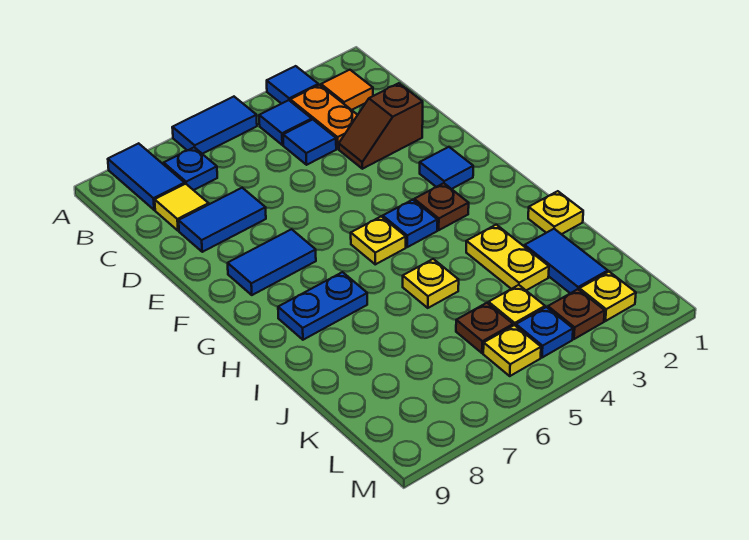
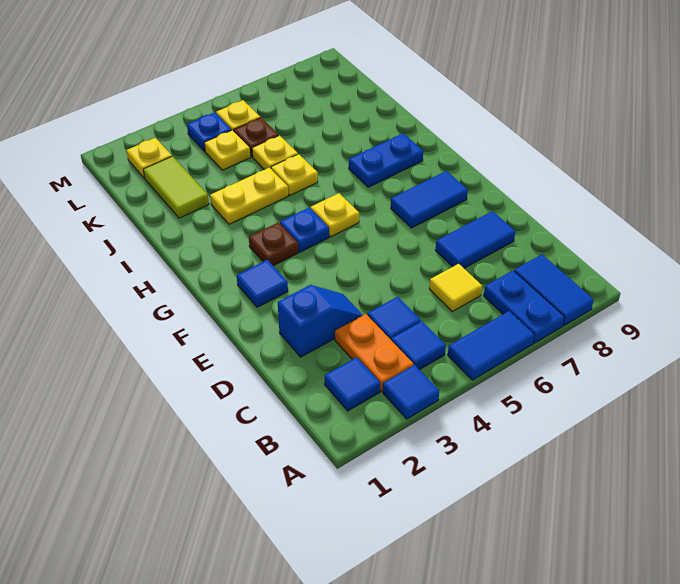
orange 1x1 tile [321,70,373,110] -> blue 1x1 tile [325,357,380,411]
blue 1x1 plate [164,147,217,190] -> blue 1x2 plate [484,271,565,343]
yellow 1x1 tile [155,184,209,231] -> yellow 1x1 tile moved to [429,264,482,311]
brown 1x2 slope [339,83,423,169] -> blue 1x2 slope [278,285,363,357]
yellow 1x1 plate [528,191,583,234] -> yellow 1x1 plate moved to [252,136,298,170]
yellow 1x2 plate [466,225,549,290] -> yellow 1x2 plate turned to [210,168,288,224]
blue 1x2 tile [525,229,608,293] -> lime 1x2 tile [143,156,209,218]
brown 1x1 plate [548,289,605,339] -> none

